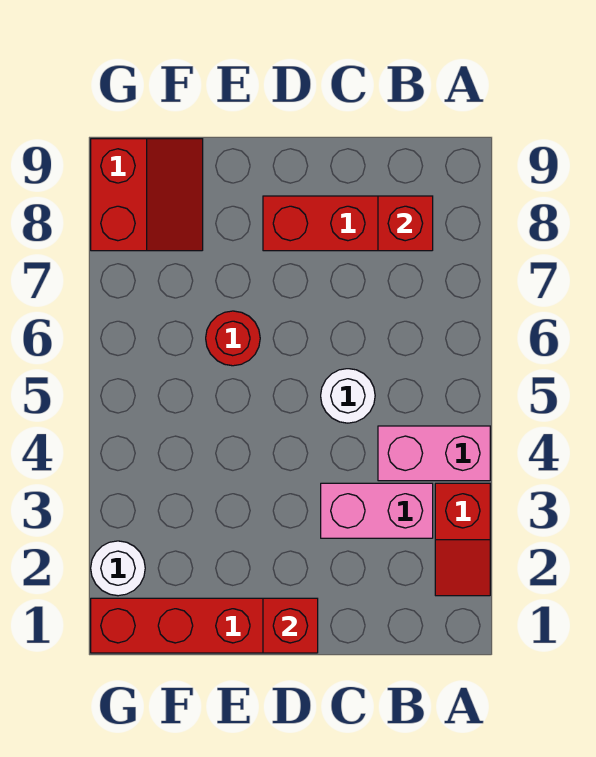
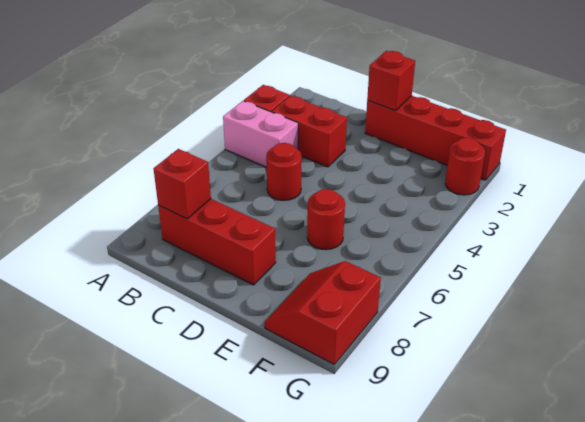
pink 1x2 brick [321,483,433,538] -> red 1x2 brick [272,96,347,167]
white 1x1 round brick [321,369,375,423] -> red 1x1 round brick [266,143,302,200]
white 1x1 round brick [91,541,145,596] -> red 1x1 round brick [445,138,485,195]

